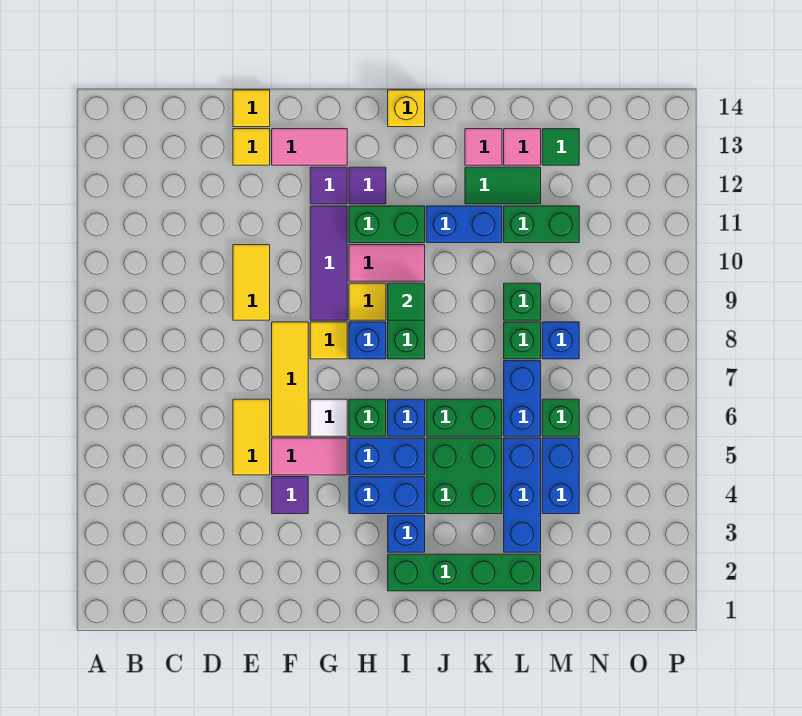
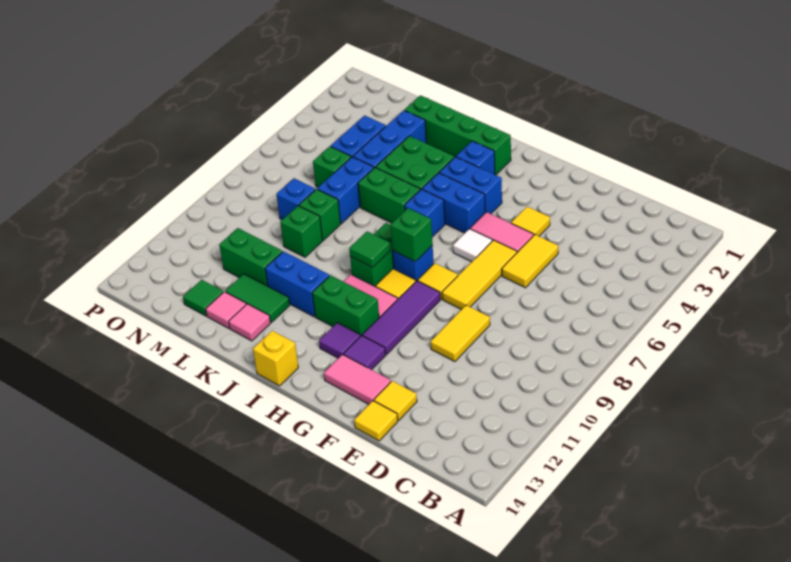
purple 1x1 tile [272,477,308,514] -> yellow 1x1 tile [511,207,550,236]
green 1x1 brick [349,399,386,436] -> green 1x1 brick moved to [390,208,433,262]

